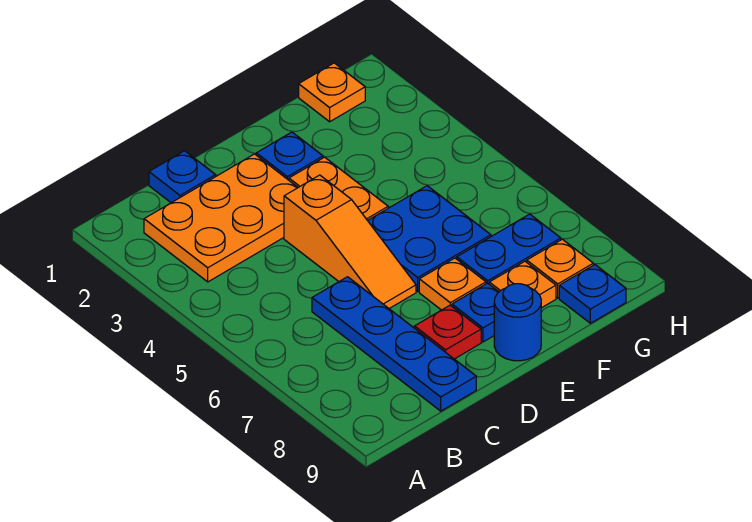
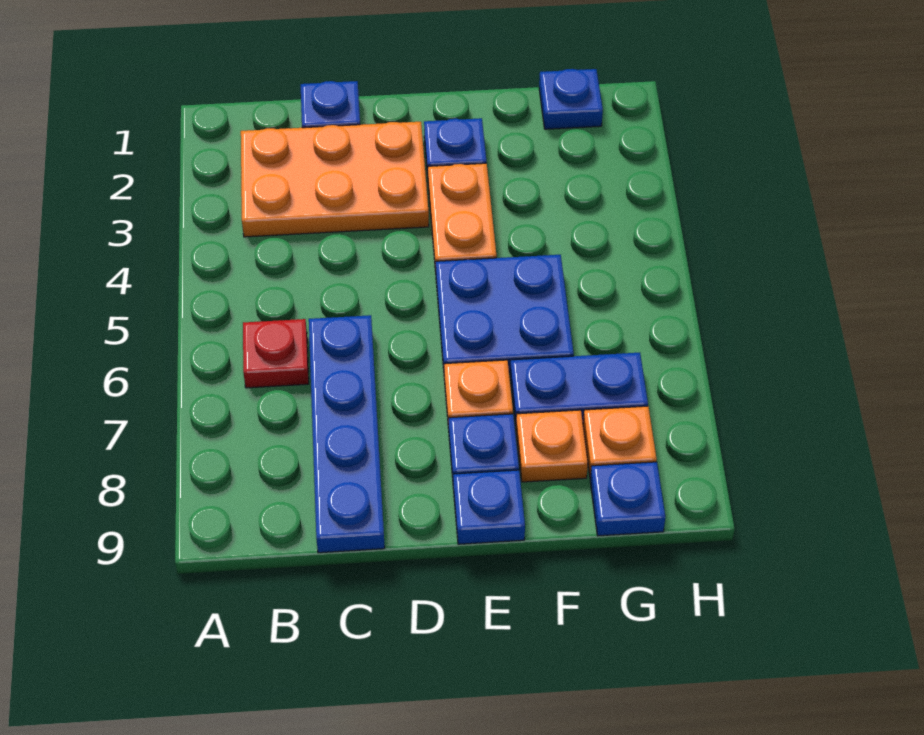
orange 1x3 slope [284,175,416,308] -> none
red 1x1 plate [415,305,481,359] -> red 1x1 plate moved to [243,319,309,388]
blue 1x1 round brick [494,284,541,361] -> blue 1x1 plate [453,470,525,544]
orange 1x1 plate [299,63,365,122] -> blue 1x1 plate [539,69,603,129]

